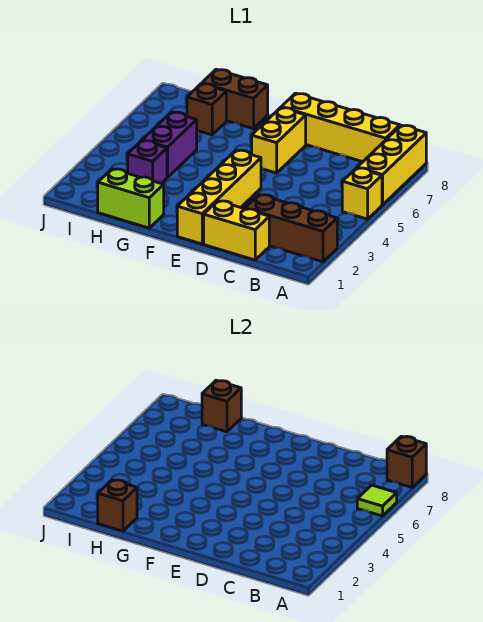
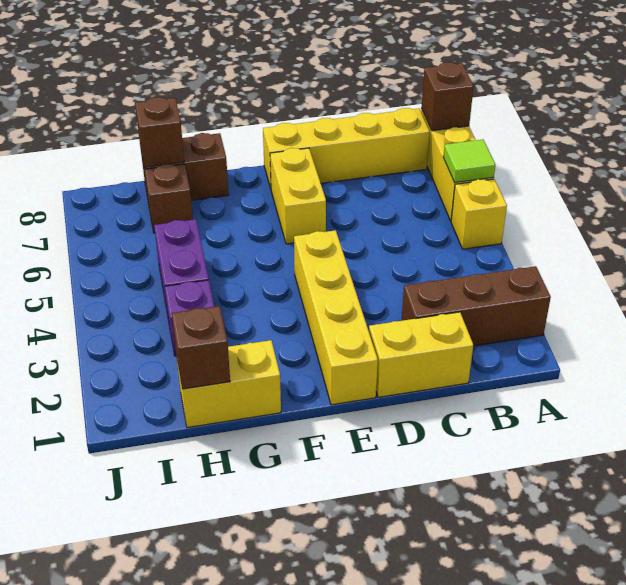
lime 1x2 brick [98,169,164,228] -> yellow 1x2 brick [177,340,281,428]

